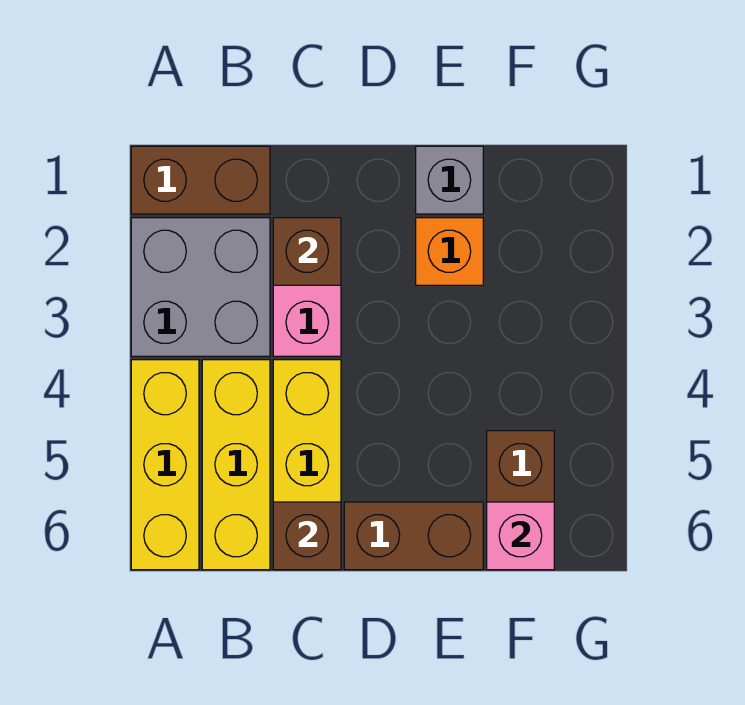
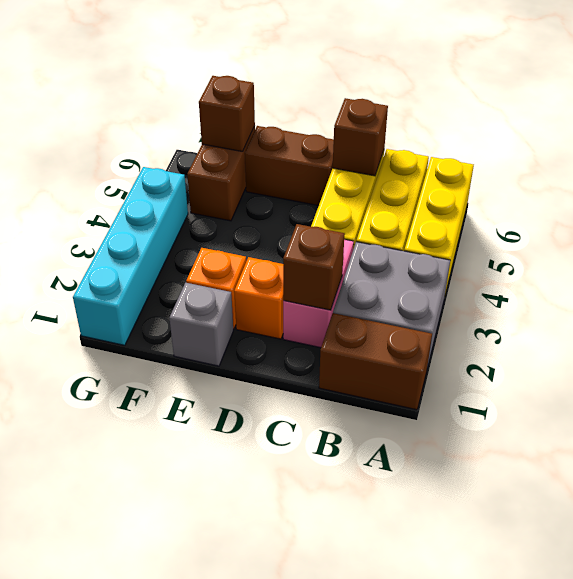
none -> orange 1x1 brick [234,257,284,339]
pink 1x1 brick [487,502,554,570] -> brown 1x1 brick [199,76,255,152]
none -> cyan 1x4 brick [73,167,188,345]

